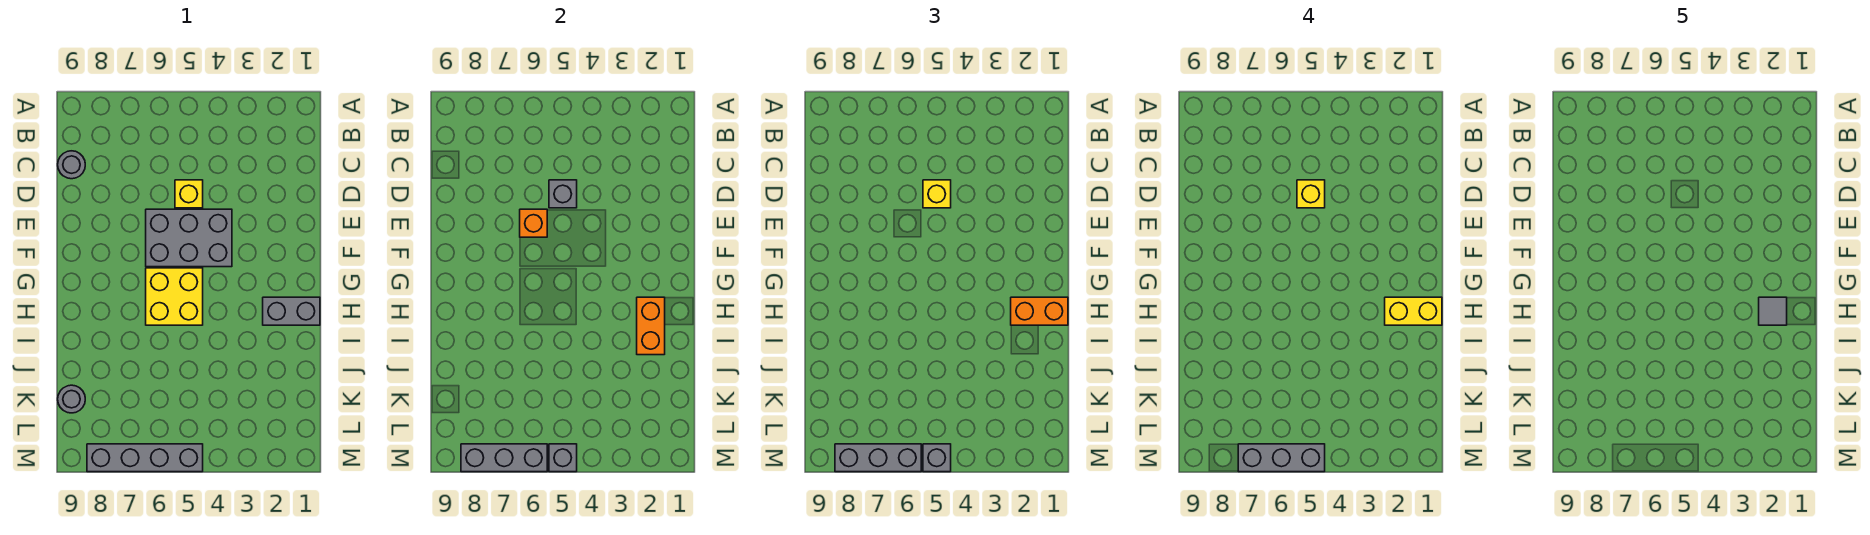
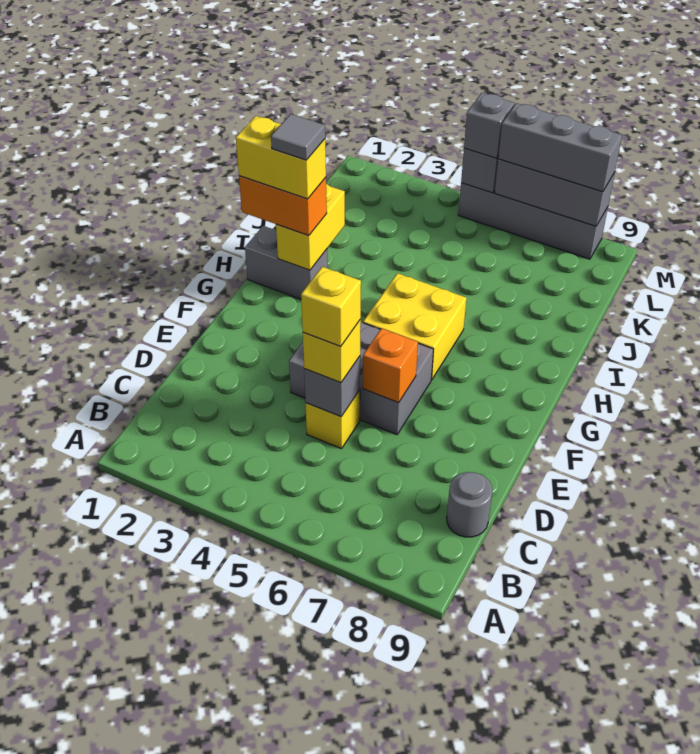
orange 1x2 brick [637,297,665,355] -> yellow 1x2 brick [276,184,345,270]
grey 1x1 round brick [58,385,85,413] -> none
grey 1x3 brick [1238,444,1325,472] -> none

